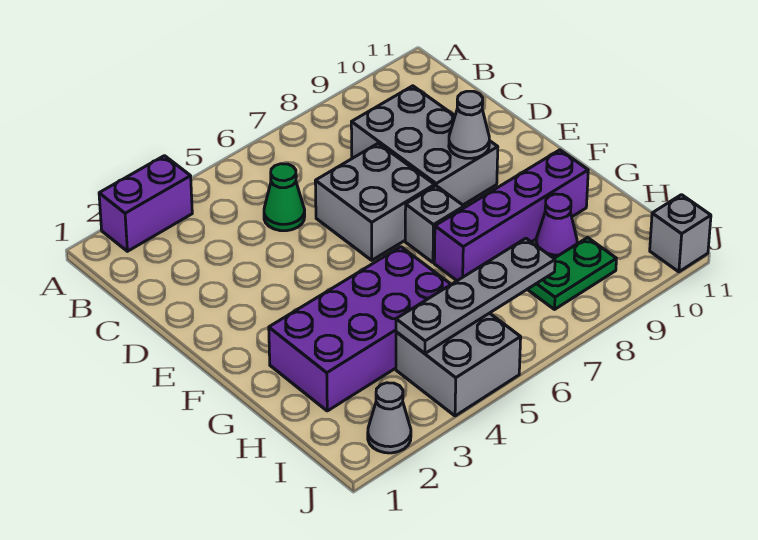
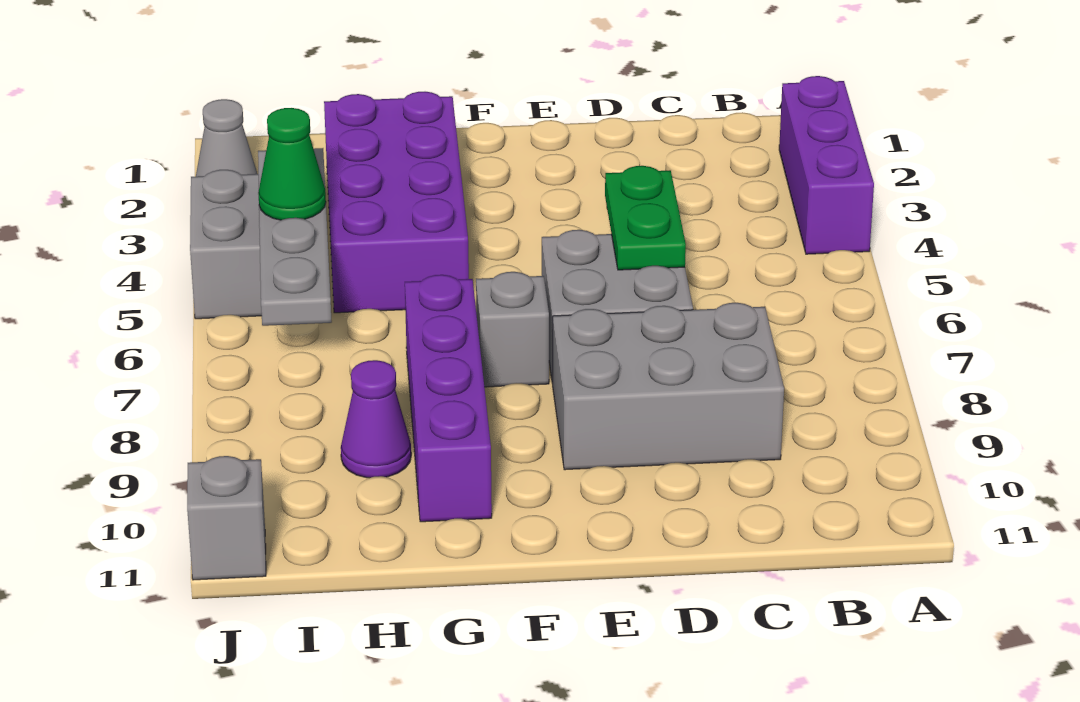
purple 1x2 brick [99,156,192,251] -> purple 1x3 brick [779,76,874,254]
green 1x1 cone [264,164,305,231] -> green 1x1 cone moved to [258,108,326,220]
grey 1x1 cone [449,91,489,158] -> none
green 1x2 plate [527,238,616,309] -> green 1x2 plate moved to [605,166,686,270]

